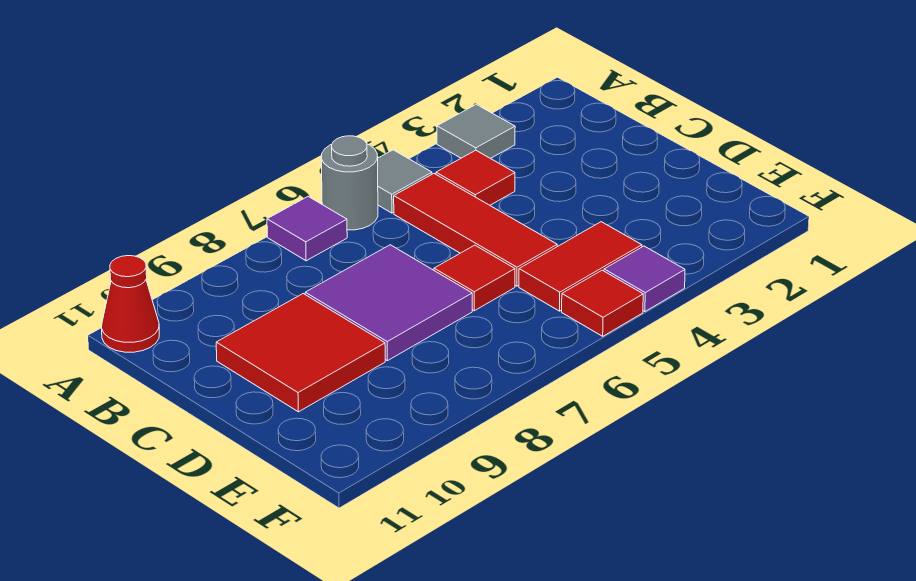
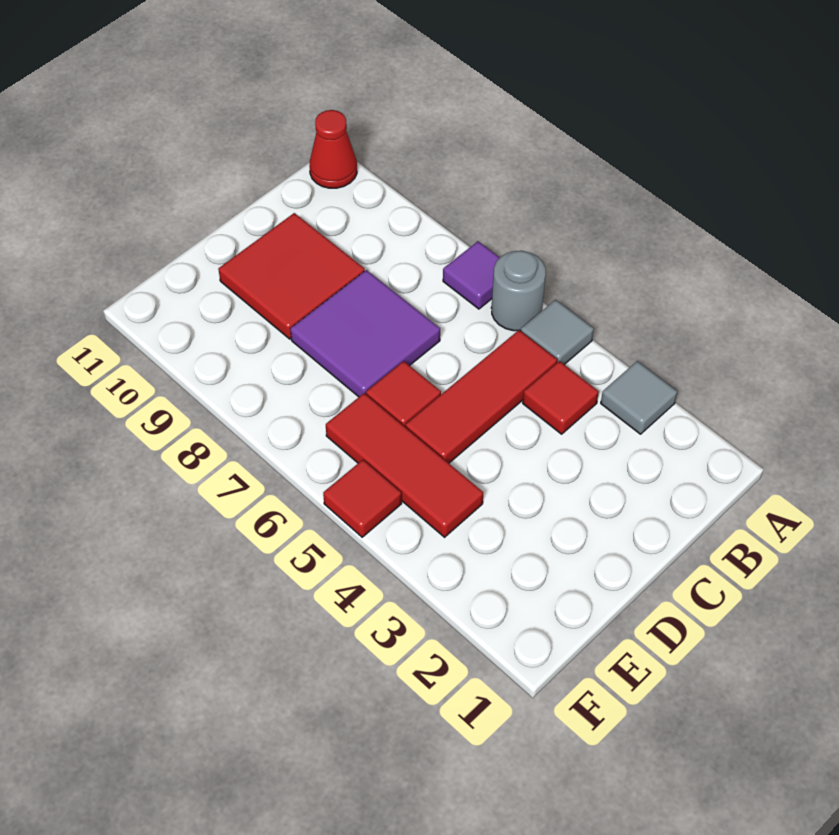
red 1x2 tile [519,222,642,311] -> red 1x3 tile [326,393,483,537]
purple 1x1 tile [604,246,685,312] -> none

